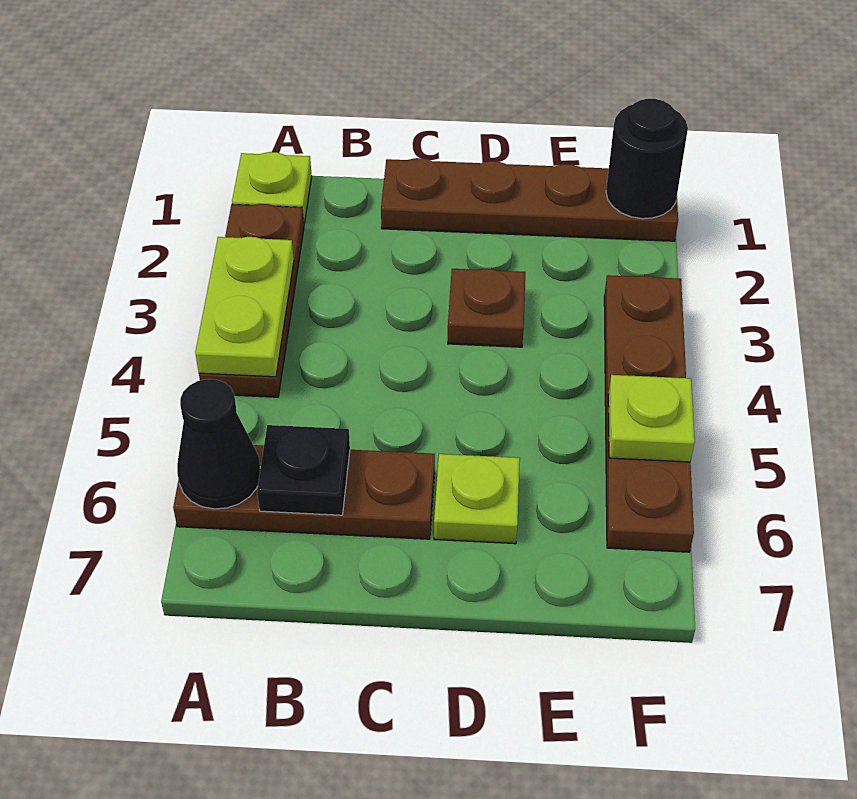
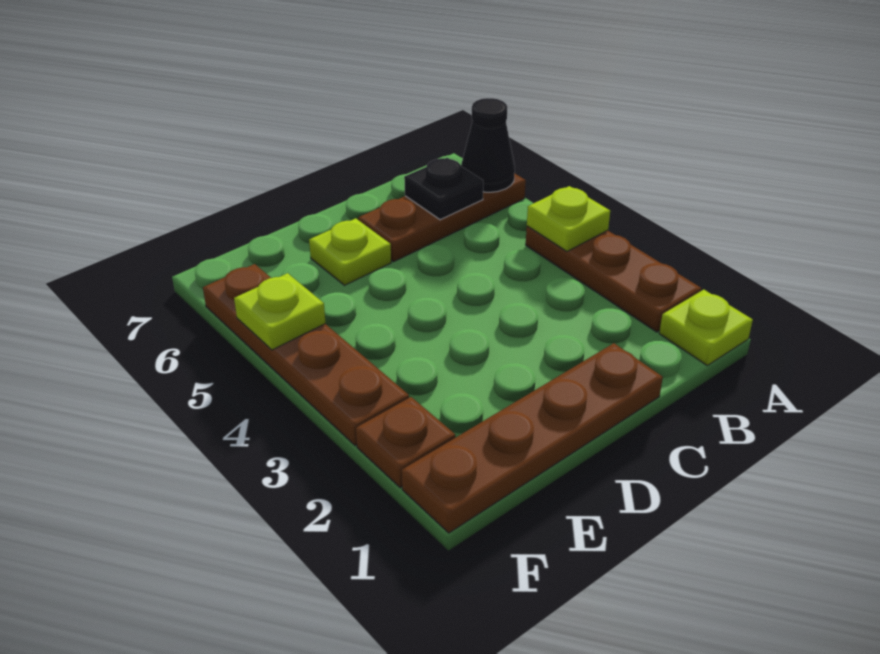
lime 1x2 plate [195,237,294,377] -> lime 1x1 plate [527,186,610,251]
brown 1x1 plate [448,269,525,347] -> brown 1x1 plate moved to [356,397,455,488]
black 1x1 round brick [606,99,688,219] -> none

